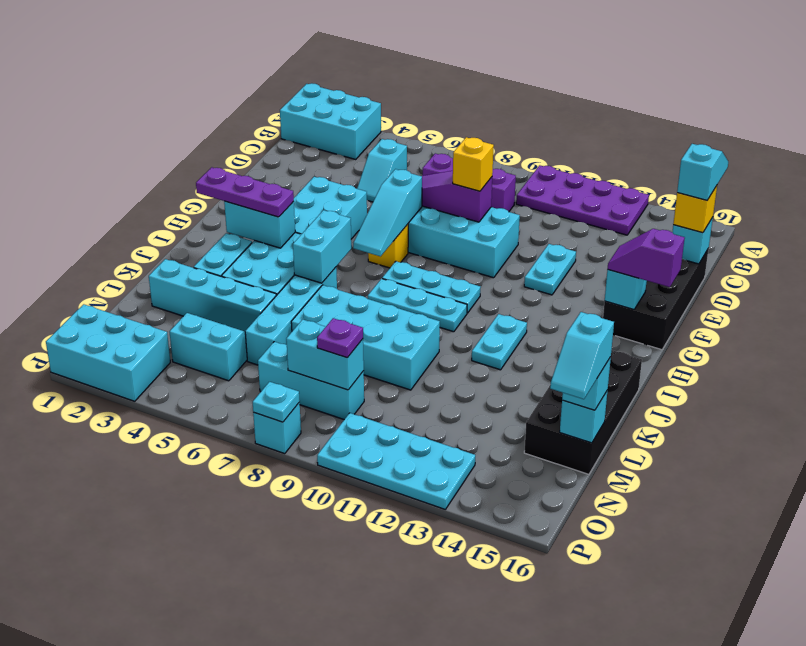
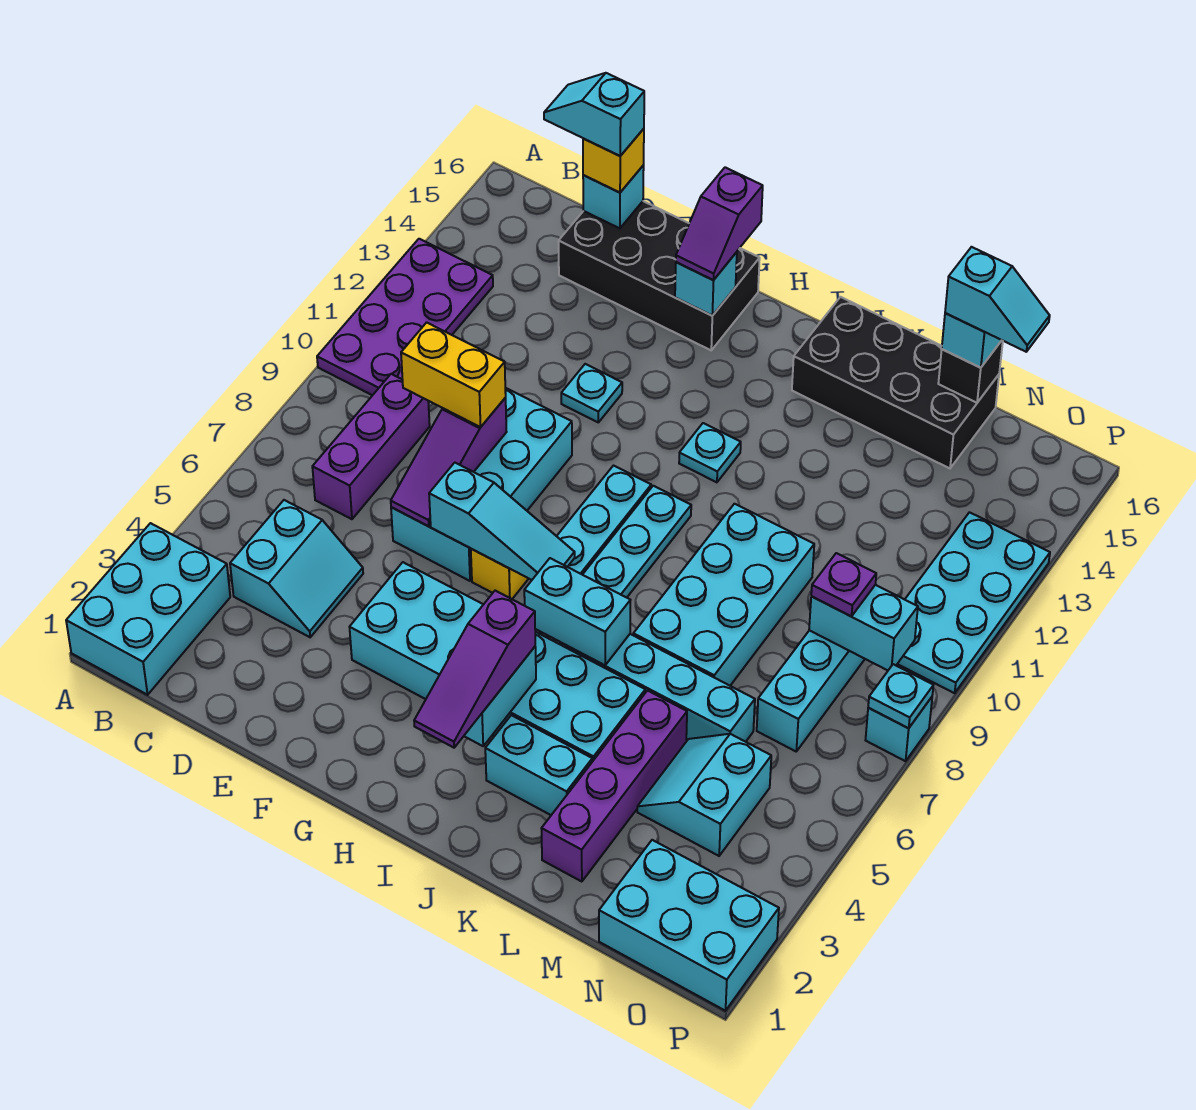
cyan 1x2 slope [357,139,407,202] -> cyan 2x2 slope [230,500,363,637]
yellow 1x1 brick [453,137,494,191] -> yellow 1x2 brick [401,322,506,427]
cyan 1x2 plate [524,244,576,295] -> cyan 1x1 plate [561,364,622,422]
purple 1x3 plate [196,167,294,217] -> purple 1x3 slope [414,591,535,748]
cyan 1x2 plate [472,314,527,370] -> cyan 1x1 plate [679,423,741,482]
cyan 1x4 brick [149,259,276,331] -> purple 1x4 brick [541,691,687,882]
cyan 1x1 brick [560,390,608,443] -> black 1x1 brick [938,340,1003,403]
cyan 1x2 brick [286,319,364,390] -> cyan 1x2 brick turned to [809,585,918,670]
cyan 2x3 brick [46,304,170,401] -> cyan 2x3 brick turned to [599,840,779,1011]

